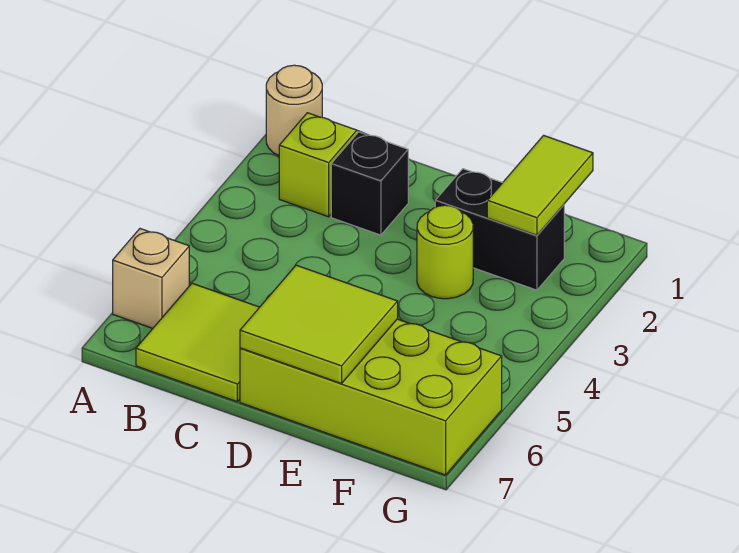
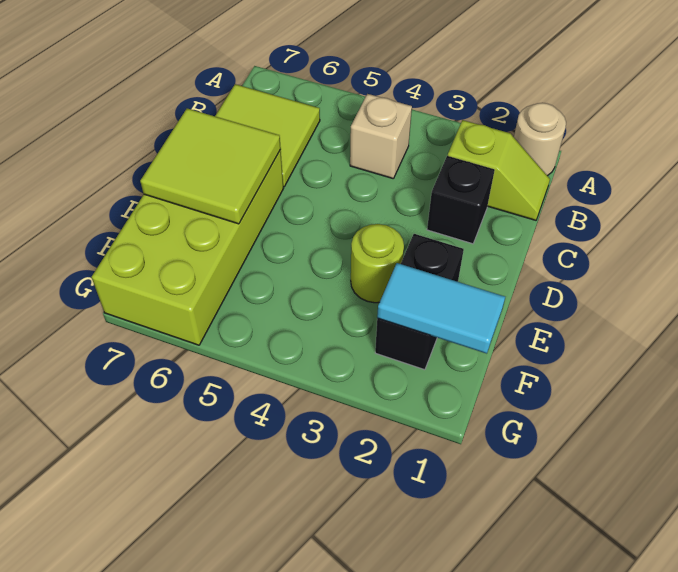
tan 1x1 brick [113,229,189,328] -> tan 1x1 brick moved to [350,94,412,179]
lime 1x2 tile [487,135,593,235] -> cyan 1x2 tile [377,263,505,354]

